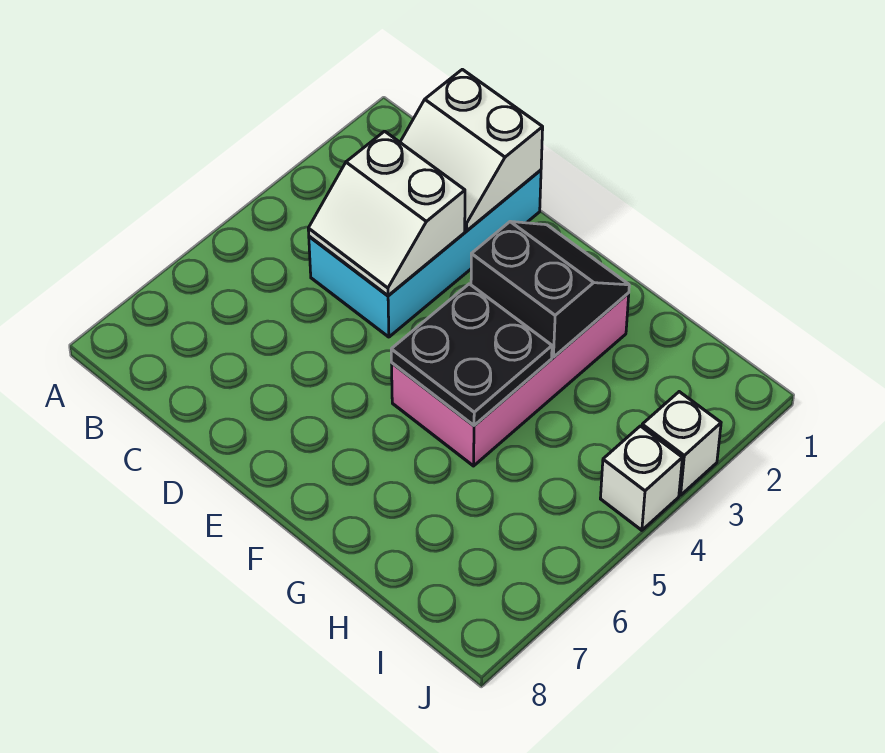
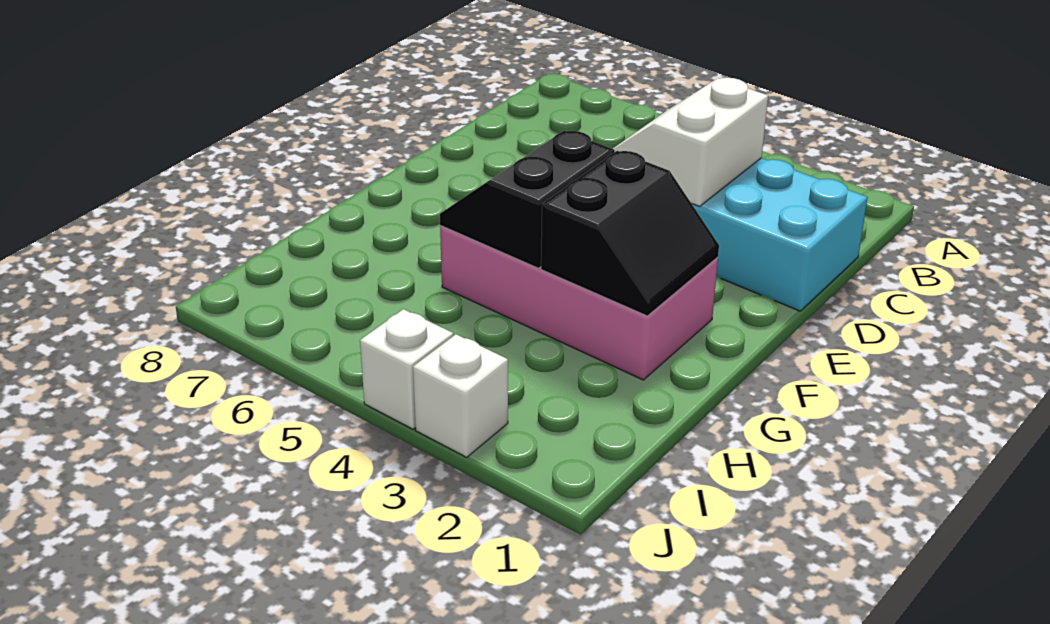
white 2x2 slope [400,69,543,231] -> none
black 2x2 plate [391,284,552,425] -> black 2x2 slope [440,130,615,268]

